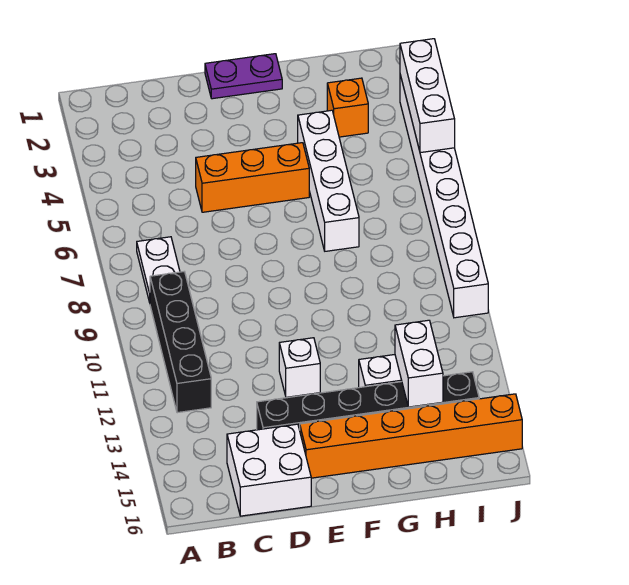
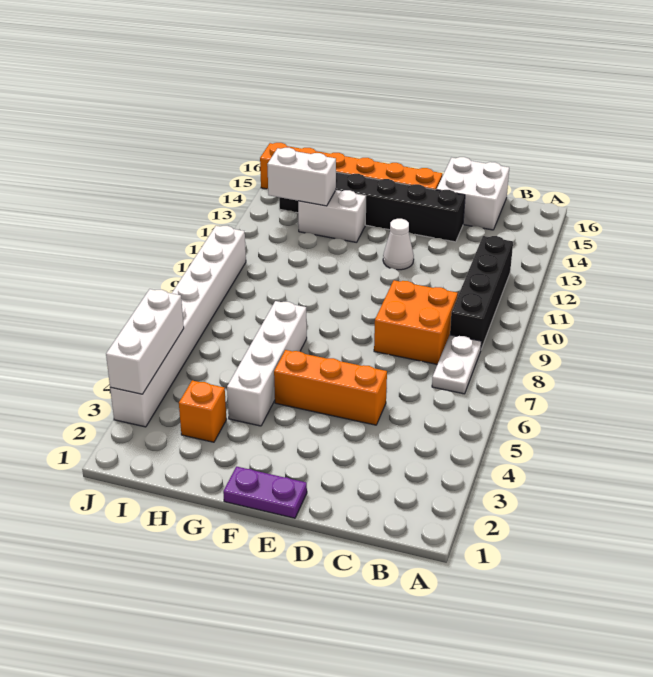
none -> orange 2x2 brick [374,280,458,364]
white 1x1 brick [279,338,320,397] -> white 1x1 cone [383,219,414,270]
white 1x2 brick [395,320,443,407] -> white 1x2 brick turned to [267,148,336,206]

